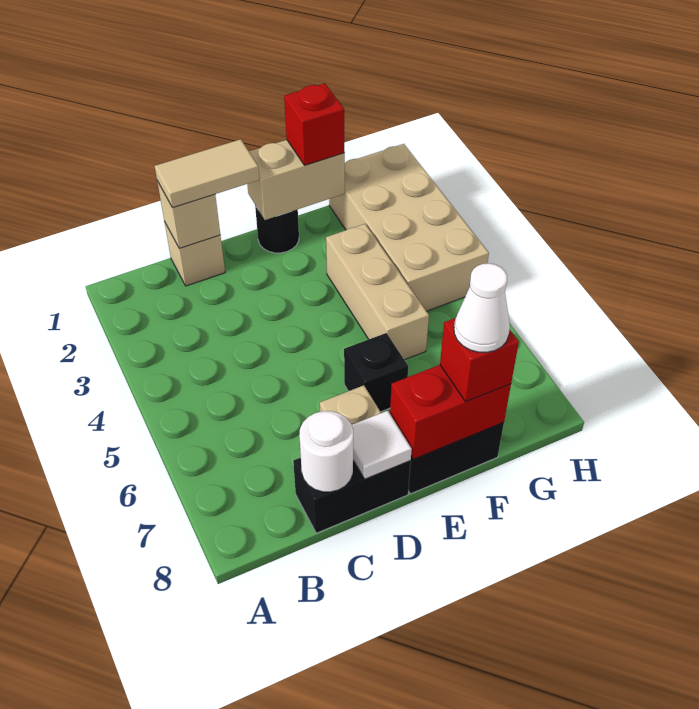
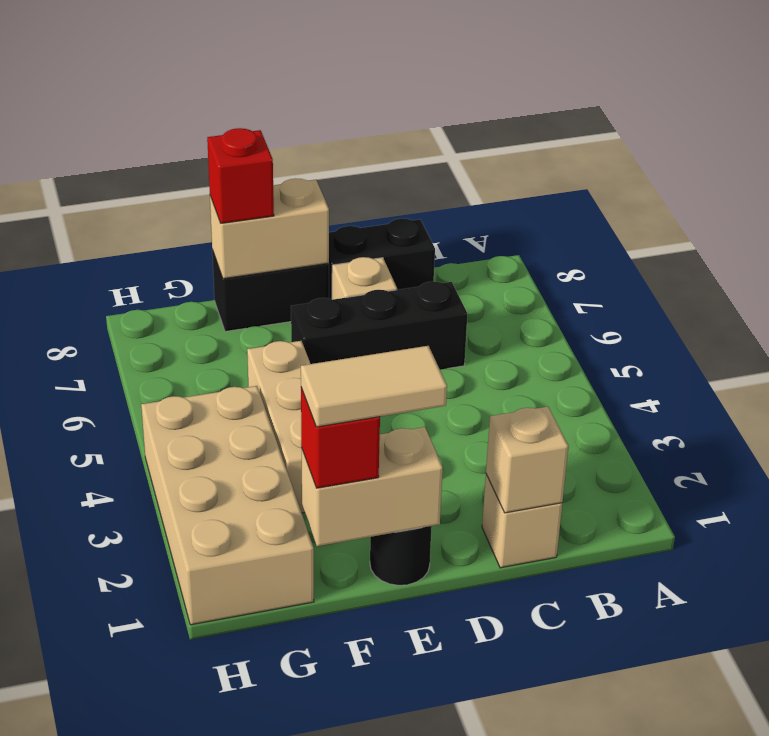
tan 1x2 tile [155,139,259,208] -> tan 1x2 tile moved to [301,346,447,427]
white 1x1 round brick [299,411,353,492] -> none
white 1x1 tile [352,411,412,479] -> none
black 1x1 brick [344,333,408,412] -> black 1x3 brick [291,281,467,370]
red 1x2 brick [390,365,511,459] -> tan 1x2 brick [210,179,329,279]
white 1x1 cone [454,263,510,352] -> none

